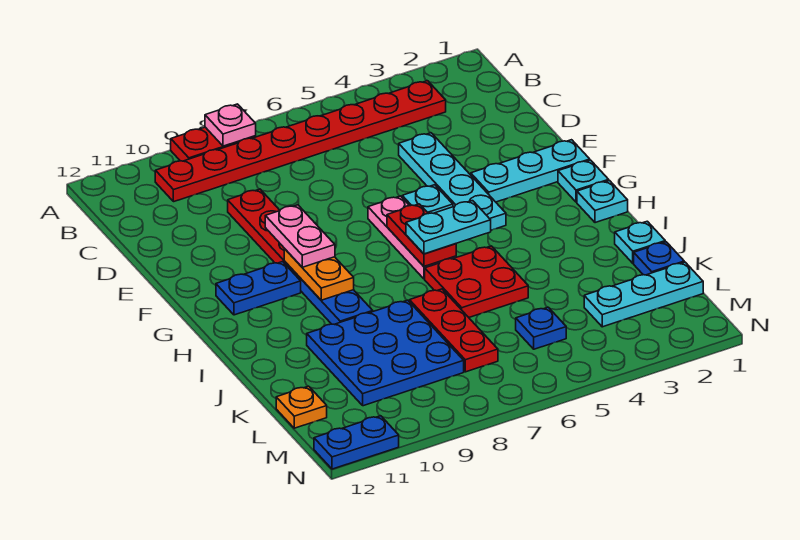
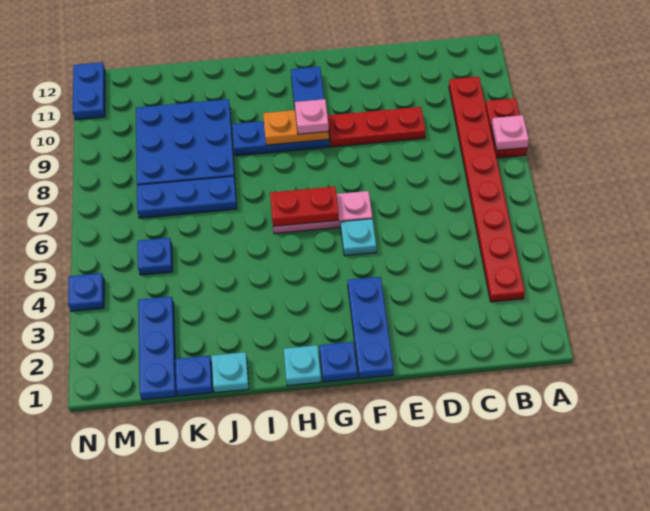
cyan 1x4 plate [399,133,506,230] -> none
cyan 1x3 plate [471,140,590,202] -> blue 1x3 plate [348,277,394,379]
pink 1x2 plate [265,205,335,267] -> pink 1x1 plate [295,99,329,134]
cyan 1x1 plate [558,160,609,202] -> blue 1x1 plate [319,342,357,382]
cyan 1x2 plate [406,201,491,254] -> none
red 2x2 plate [425,246,528,317] -> none
red 1x3 plate [409,289,498,372] -> blue 1x3 plate [137,176,237,218]
cyan 1x3 plate [584,262,703,327] -> blue 1x3 plate [138,297,176,400]
orange 1x1 plate [276,386,327,428] -> none
none -> blue 1x1 plate [68,273,104,311]

